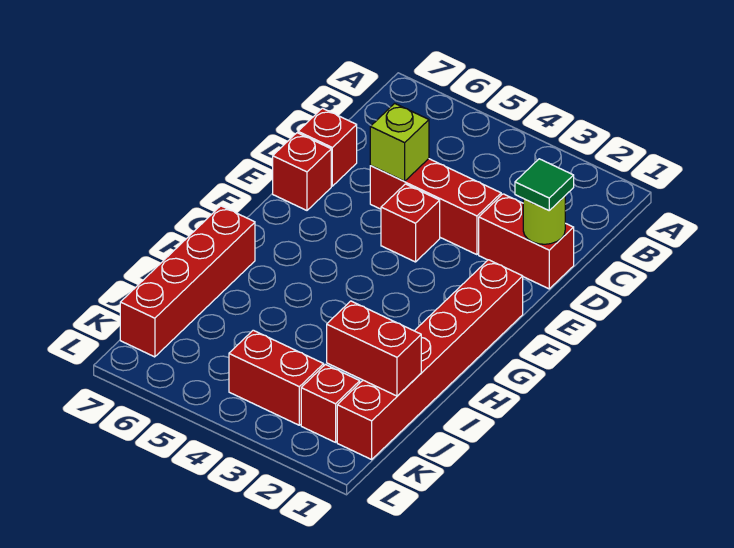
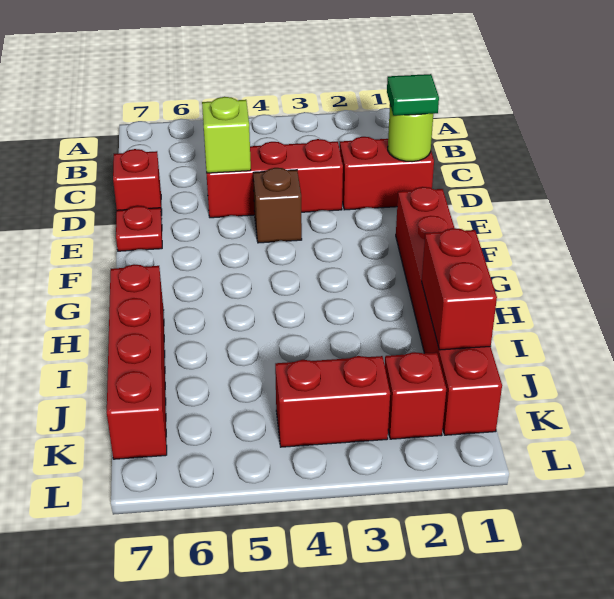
red 1x1 brick [381,184,440,262] -> brown 1x1 brick [253,168,302,243]
red 1x1 brick [273,133,331,210] -> red 1x1 plate [116,206,162,251]
red 1x2 brick [327,301,421,396] -> red 1x2 brick turned to [422,228,497,350]

